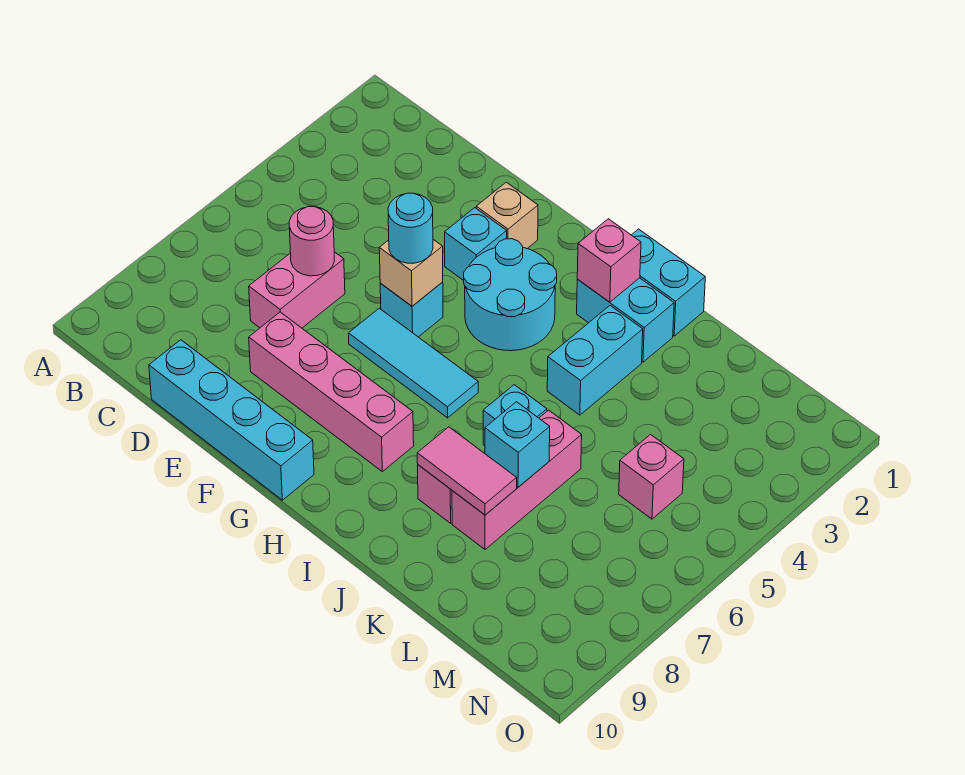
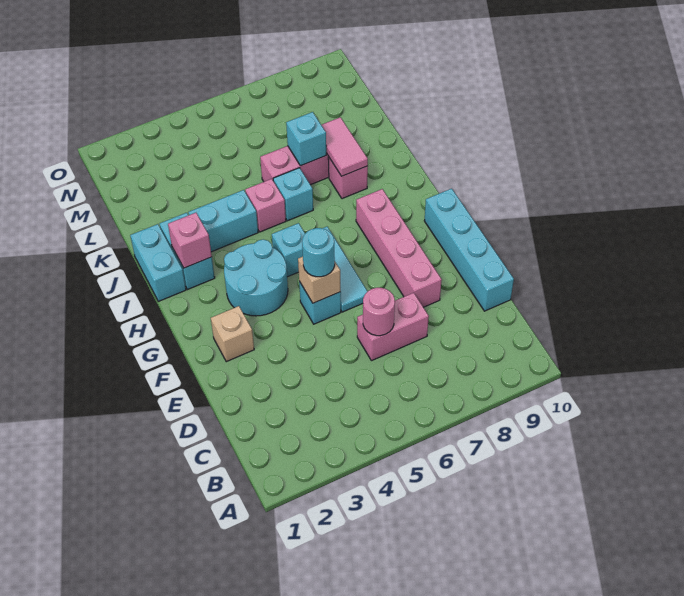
cyan 1x1 brick [445,208,507,280] -> cyan 1x1 brick moved to [272,223,305,277]
pink 1x1 brick [619,435,684,519] -> pink 1x1 brick moved to [245,179,286,232]

